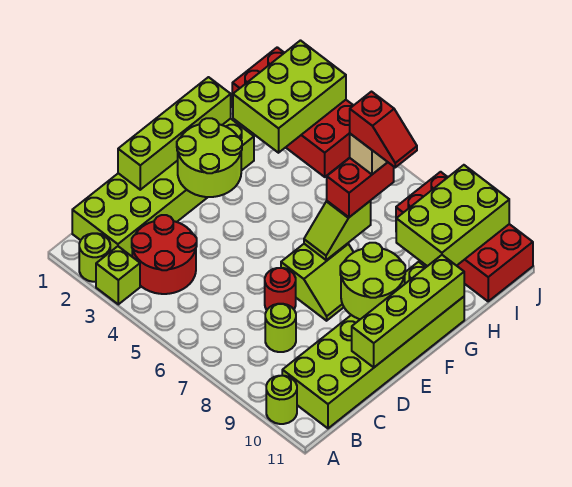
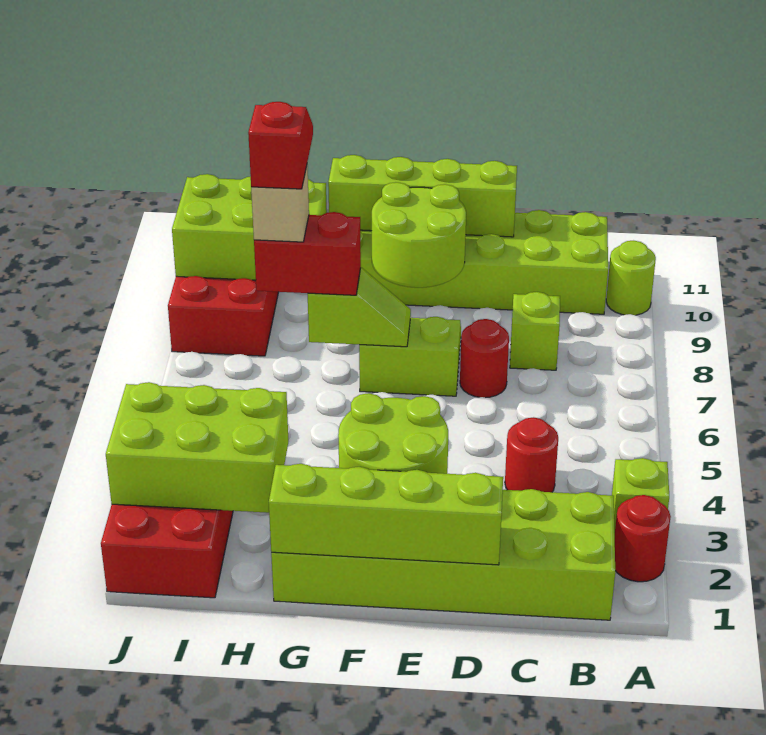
lime 1x1 round brick [79,233,110,282] -> red 1x1 round brick [615,495,671,582]
red 2x2 round brick [132,215,197,294] -> red 1x1 round brick [505,417,558,492]
lime 1x1 round brick [265,304,296,352] -> lime 1x1 brick [510,292,560,370]

